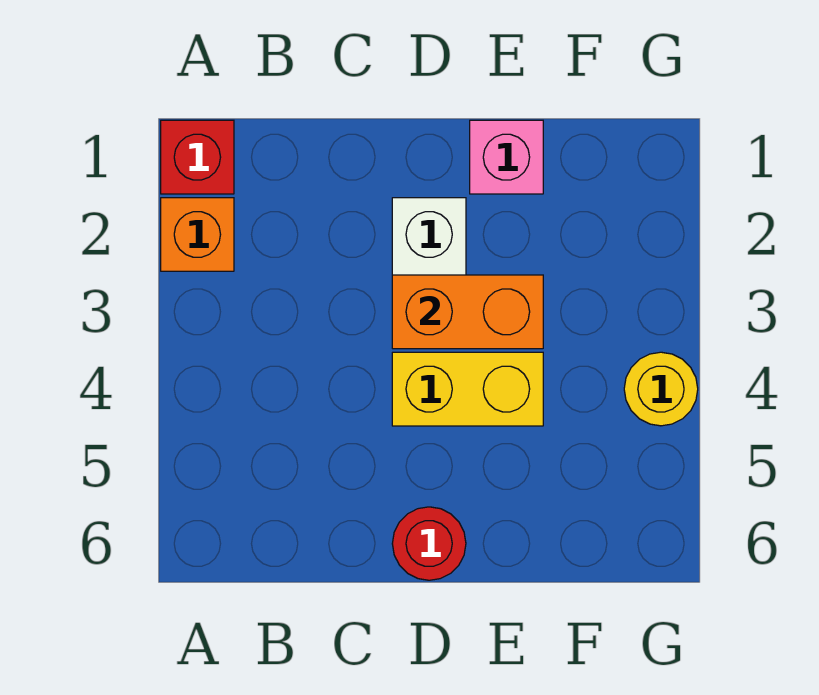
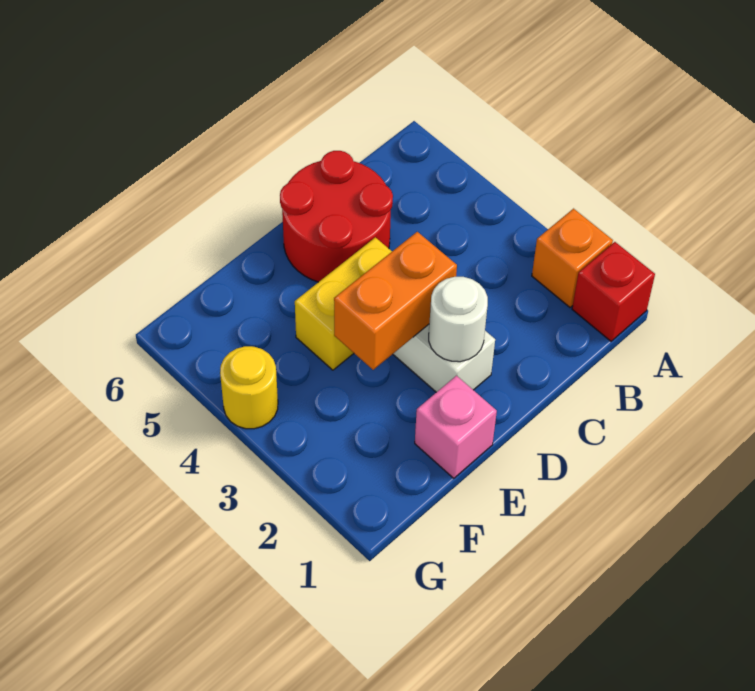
none -> white 1x1 round brick [429,277,488,362]
red 1x1 round brick [392,507,466,580] -> red 2x2 round brick [280,151,393,282]

